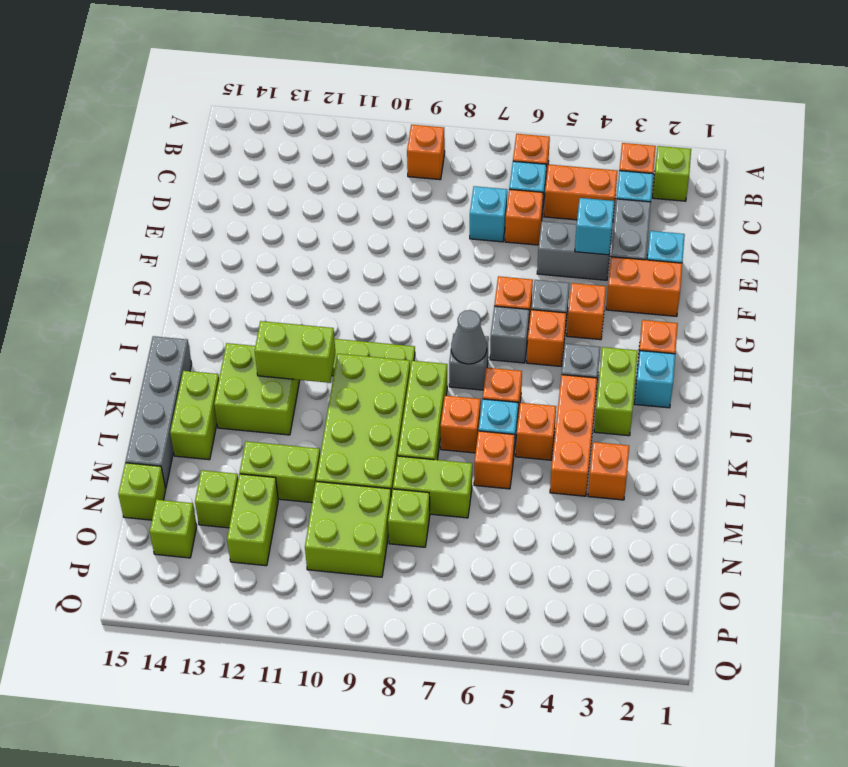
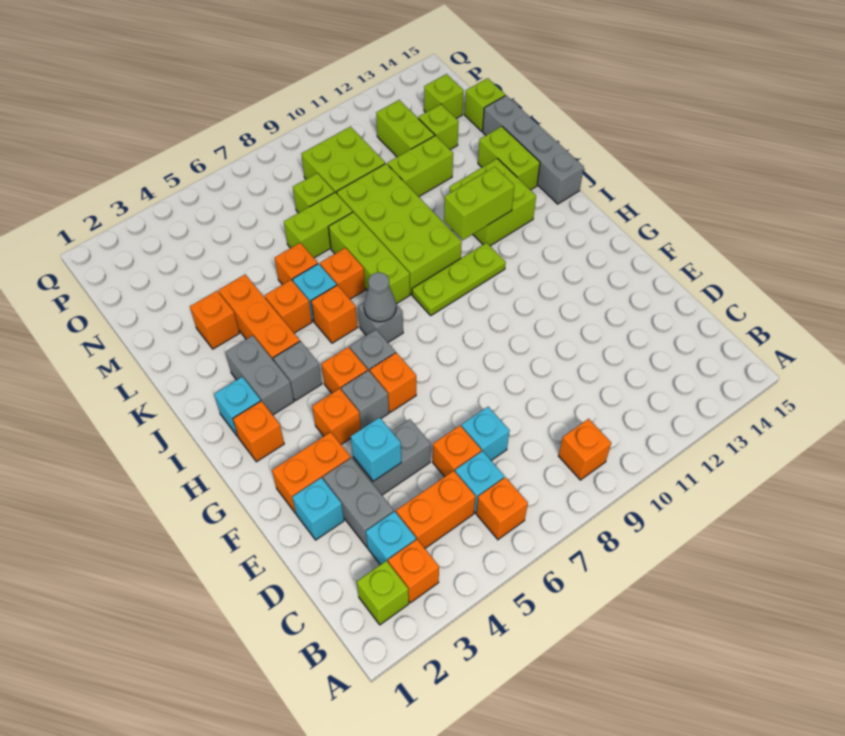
lime 1x2 brick [594,347,638,436] -> grey 1x2 brick [225,336,294,415]

